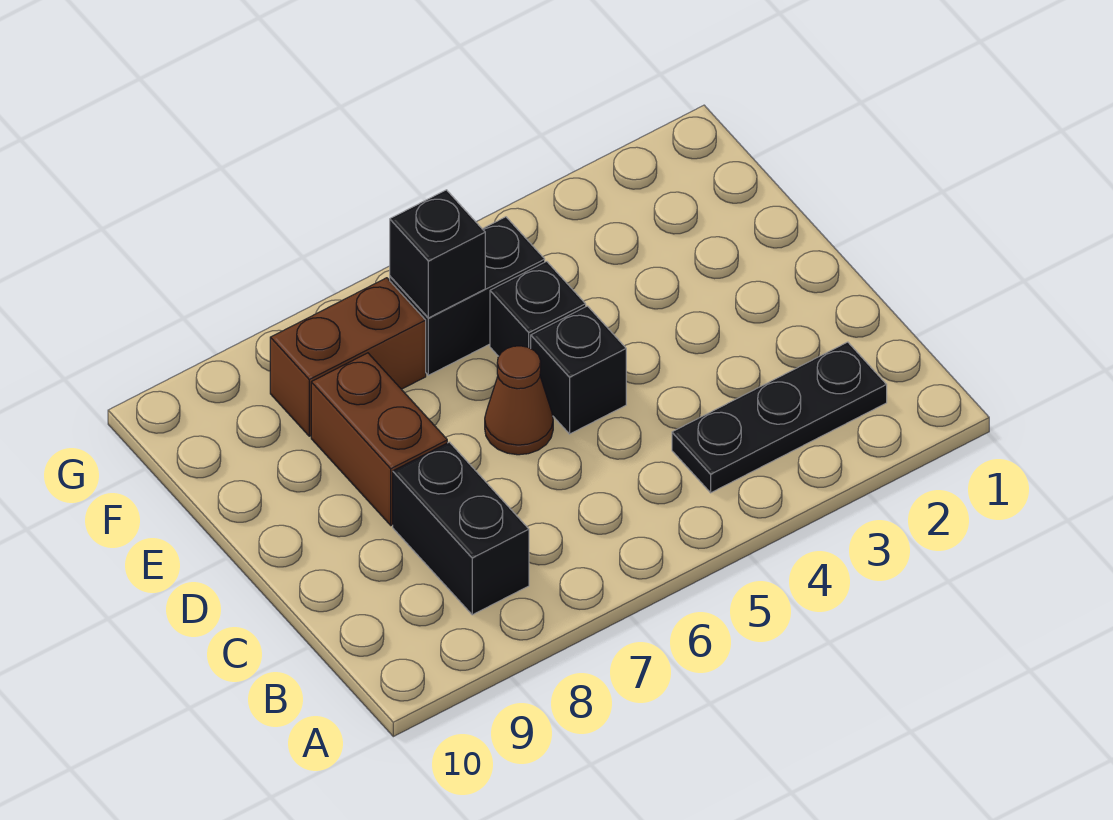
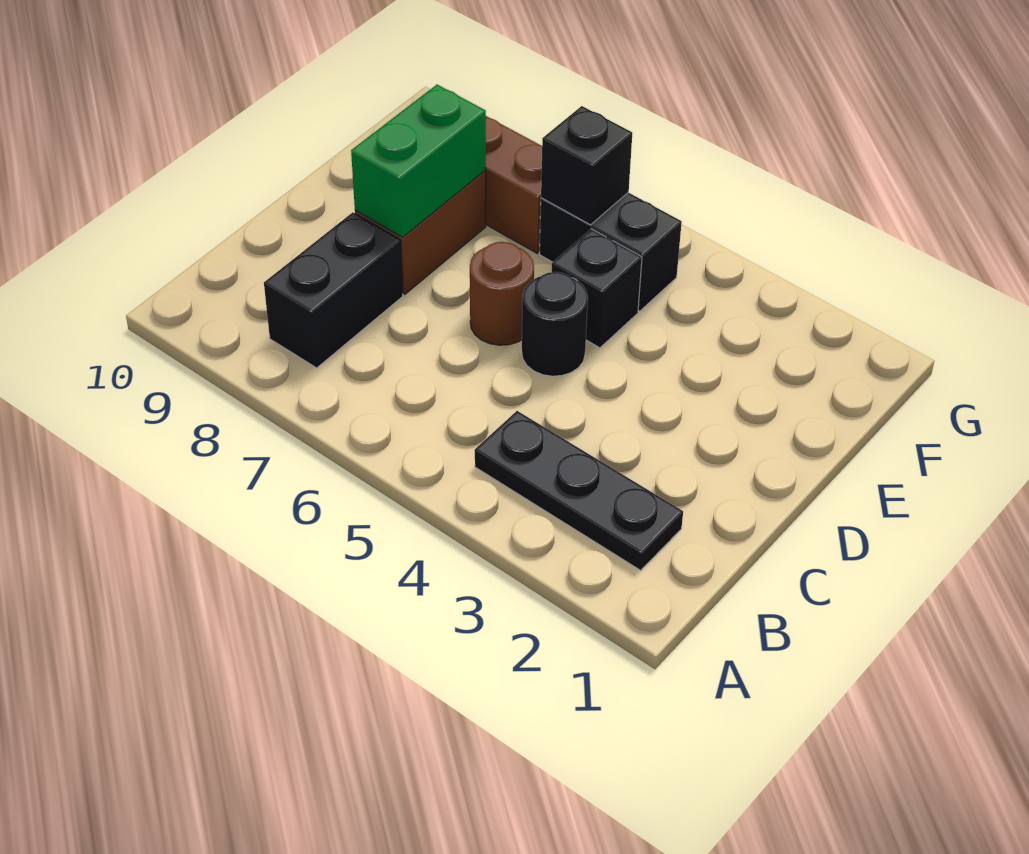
black 1x1 brick [531,306,626,434] -> black 1x1 round brick [522,272,588,376]
brown 1x1 cone [485,346,553,455] -> brown 1x1 round brick [470,242,534,345]
none -> green 1x2 brick [351,85,486,237]

